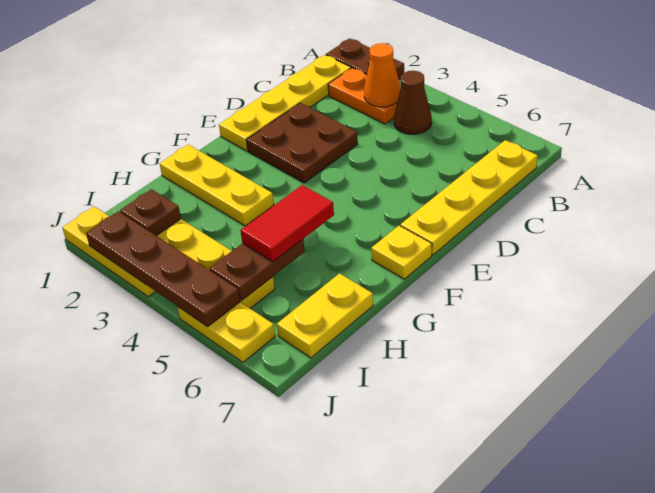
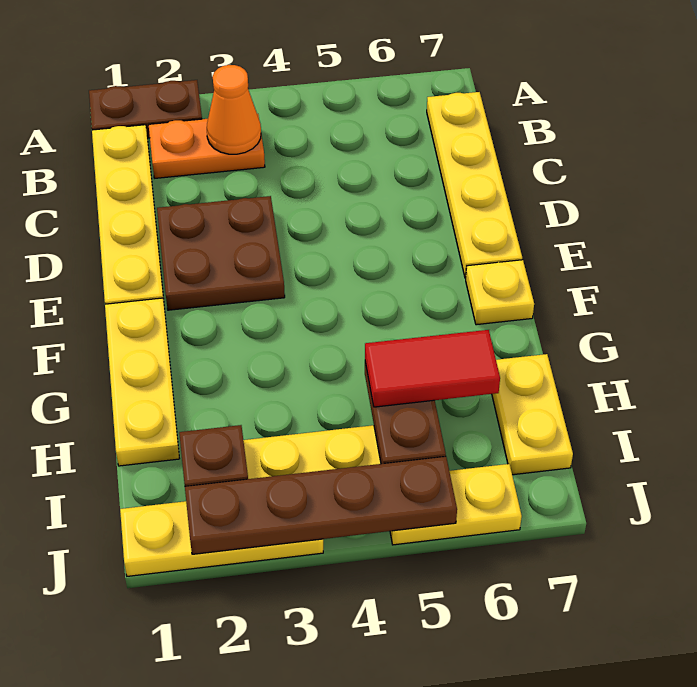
brown 1x1 cone [394,71,432,134] -> none
yellow 1x3 plate [160,145,274,226] -> yellow 1x3 plate turned to [105,298,179,466]
red 1x2 tile [240,185,334,262] -> red 1x2 tile turned to [365,330,500,407]

